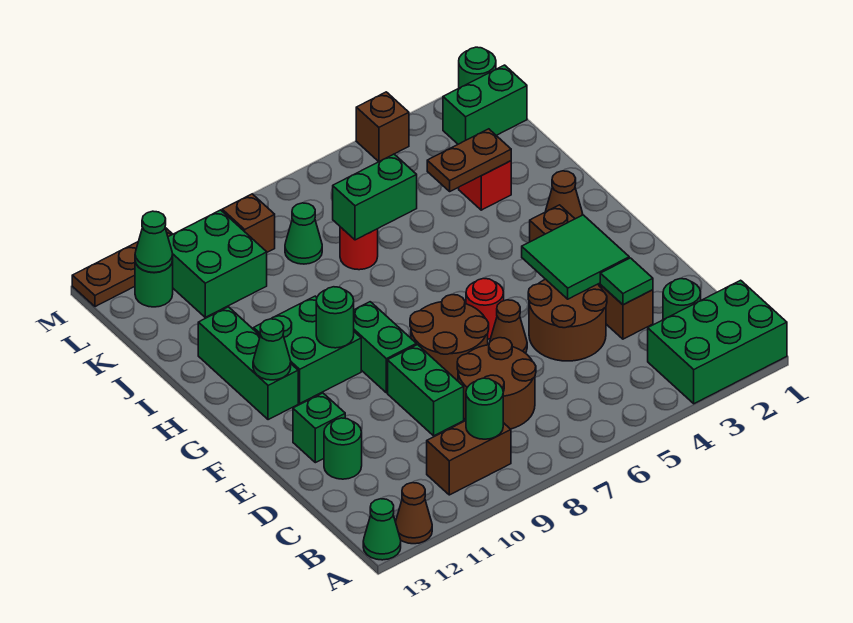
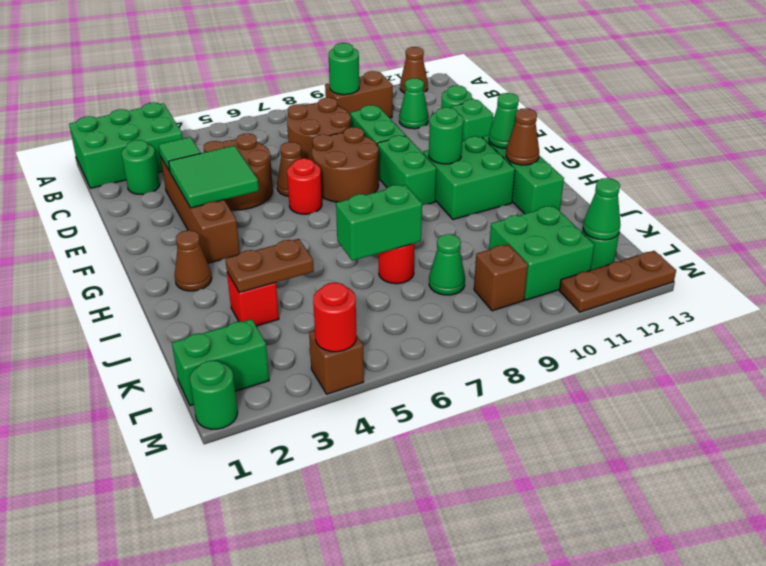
green 1x1 cone [363,499,401,560] -> green 1x1 cone moved to [399,78,428,129]
none -> brown 1x1 cone [506,108,539,165]
none -> red 1x1 round brick [313,282,356,352]

